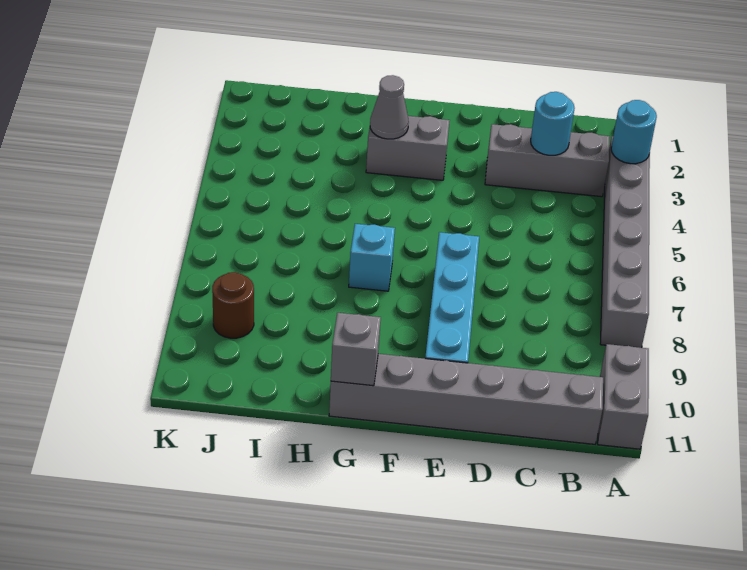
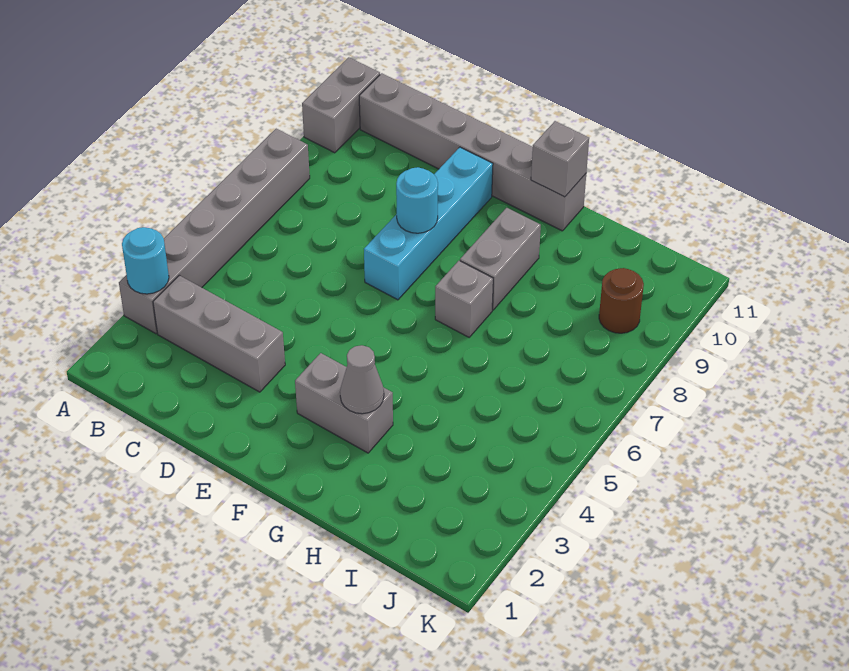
cyan 1x1 round brick [531,92,575,155] -> cyan 1x1 round brick moved to [396,167,438,233]
cyan 1x1 brick [349,224,395,291] -> grey 1x1 brick [435,261,493,337]
none -> grey 1x2 brick [460,208,541,310]

